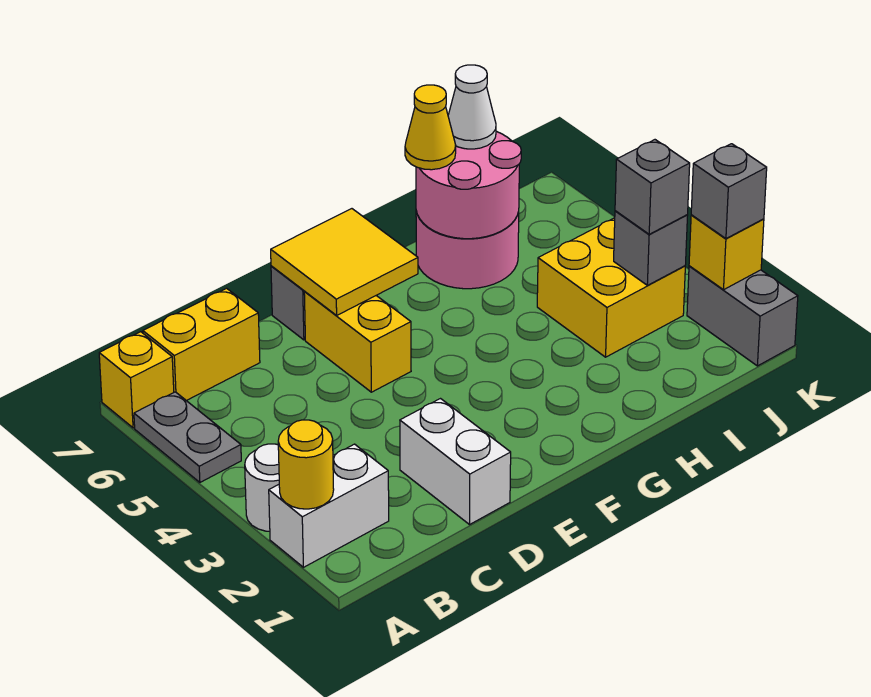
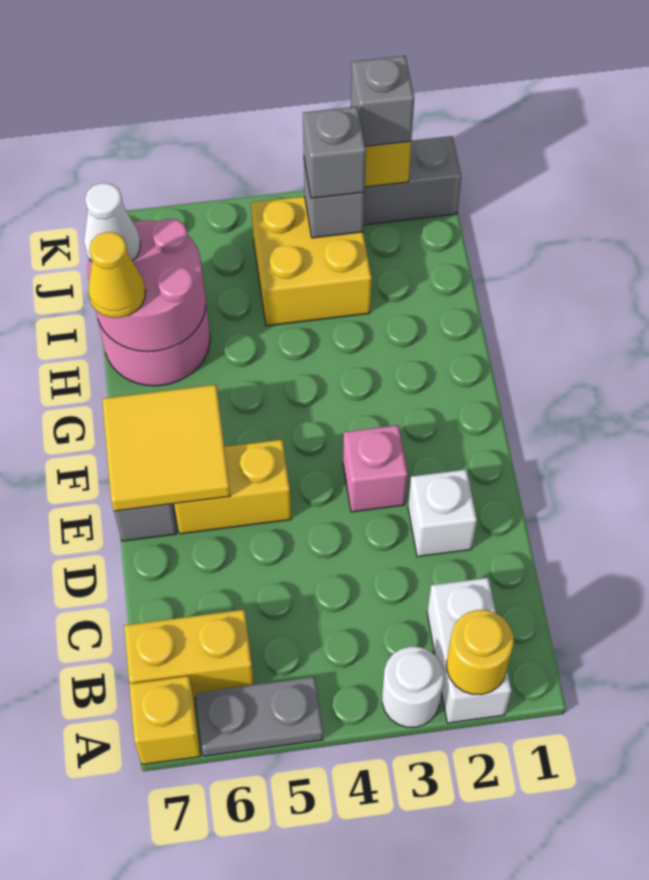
yellow 1x2 brick [143,288,260,401] -> yellow 1x2 brick turned to [124,610,254,698]
white 1x2 brick [400,399,511,524] -> white 1x1 brick [408,470,477,557]
none -> pink 1x1 brick [343,425,408,512]

